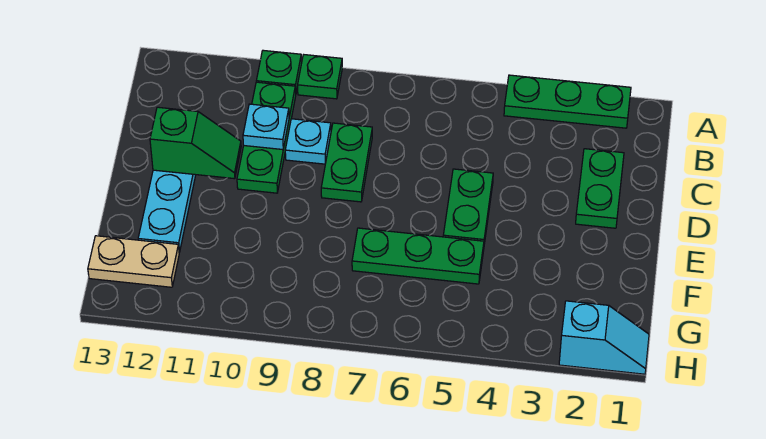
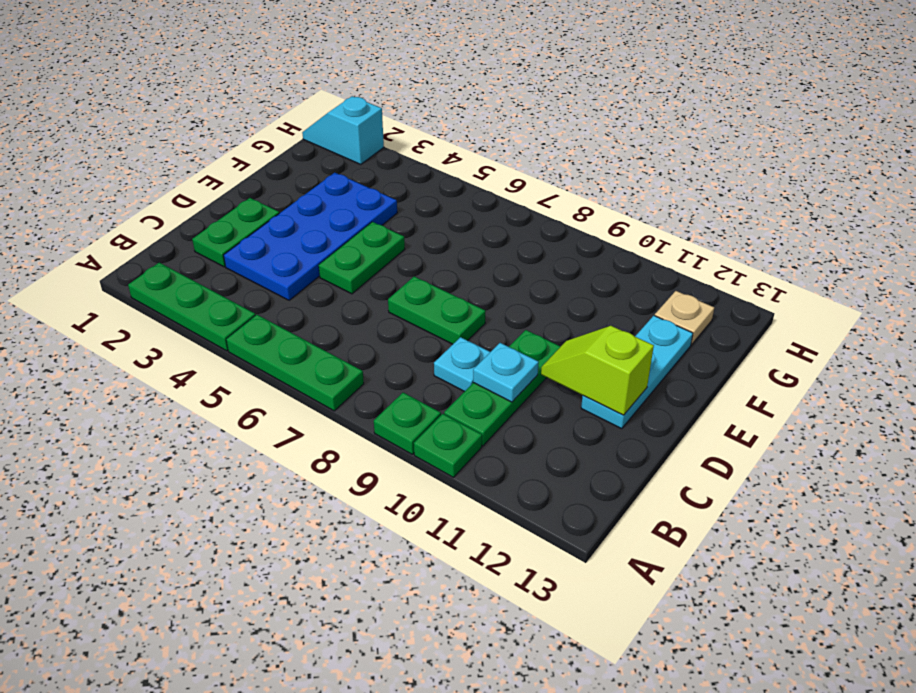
none -> blue 2x4 plate [224,173,397,300]
green 1x2 plate [321,123,372,202] -> green 1x2 plate turned to [388,276,486,344]
green 1x2 slope [150,107,241,179] -> lime 1x2 slope [541,326,654,415]
green 1x3 plate [352,228,484,284] -> green 1x3 plate moved to [226,315,364,411]
tan 1x2 plate [88,236,179,287] -> tan 1x1 plate [655,291,714,345]

